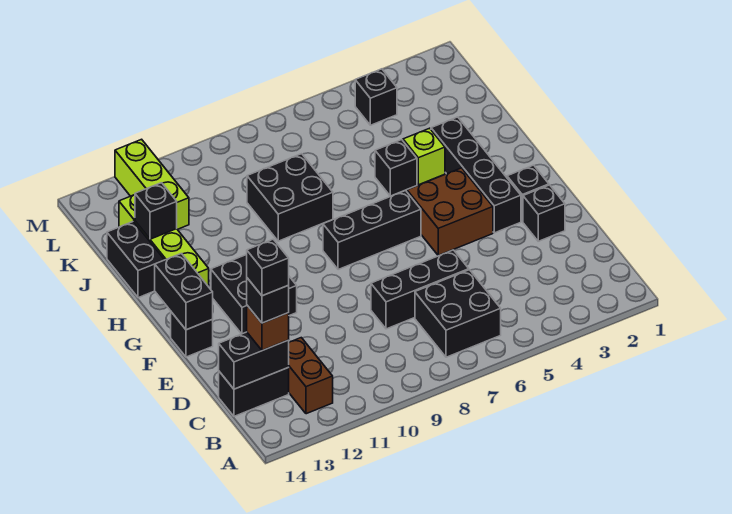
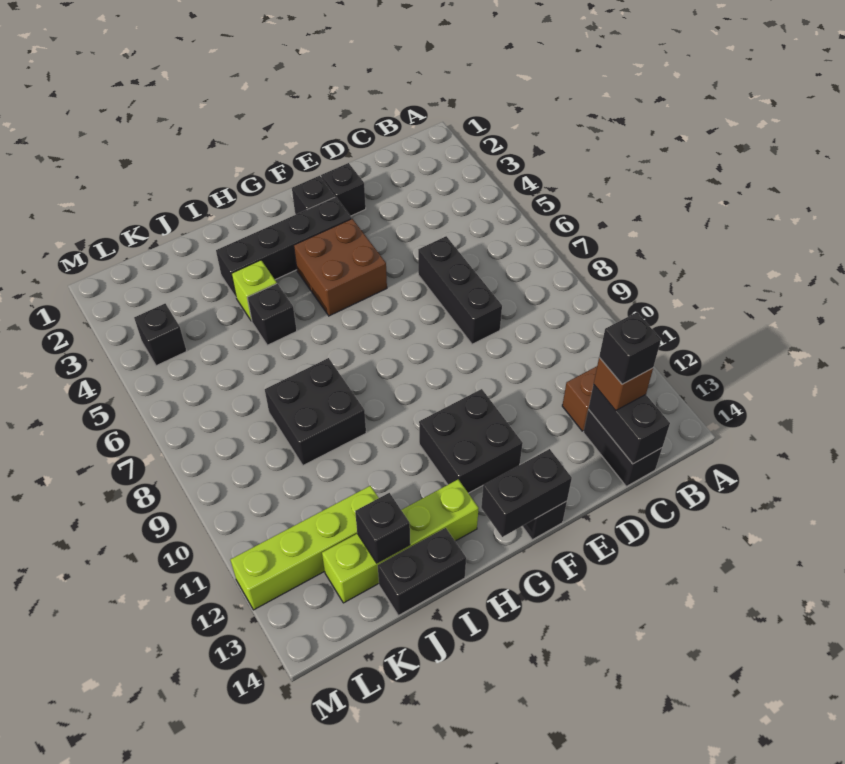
black 2x2 brick [415,270,501,357] -> none
black 1x1 brick [247,239,289,296] -> none
black 1x3 brick [323,190,421,270] -> none
lime 1x3 brick [115,139,189,229] -> lime 1x4 brick [230,486,378,610]

